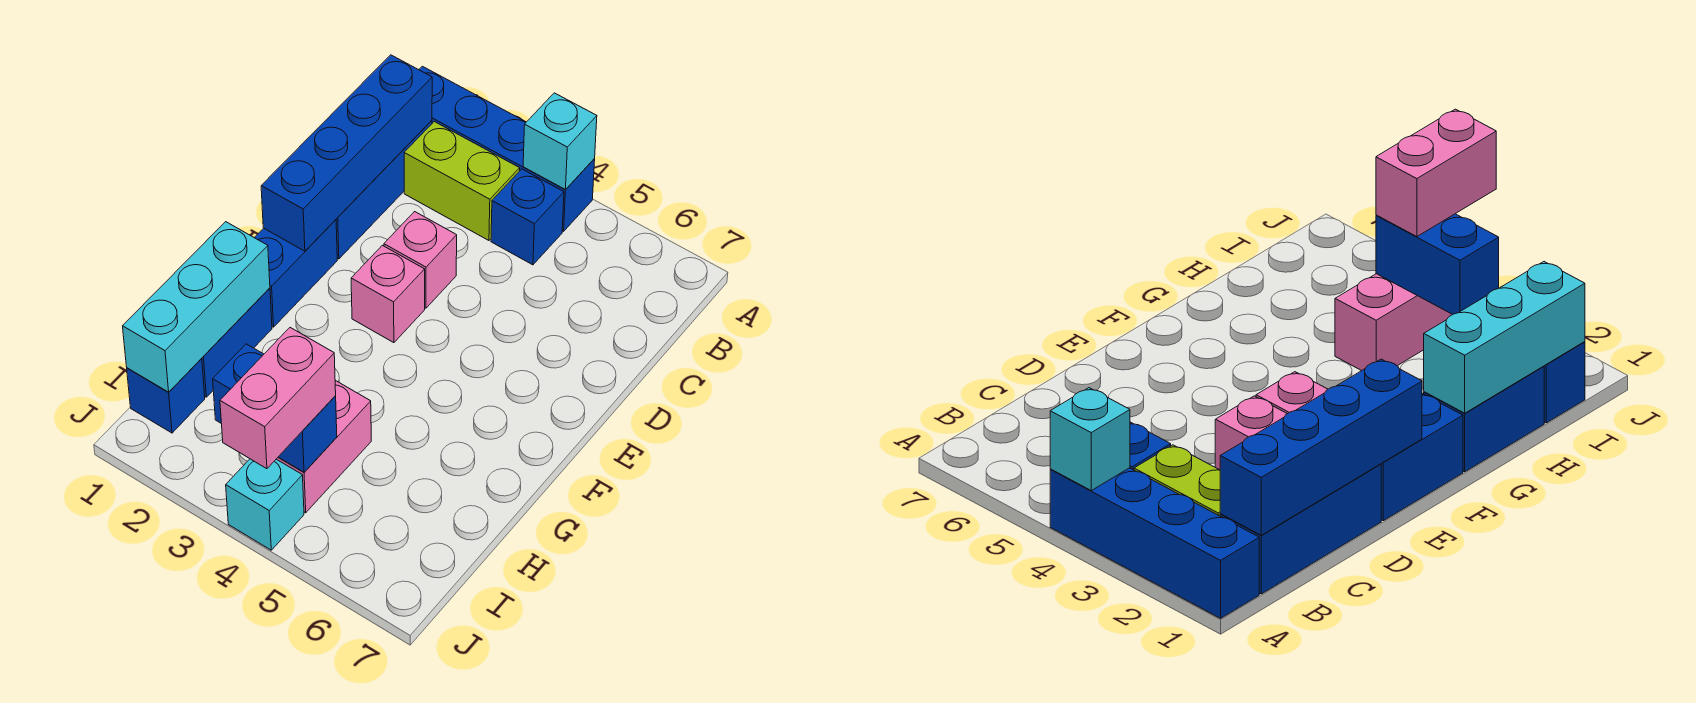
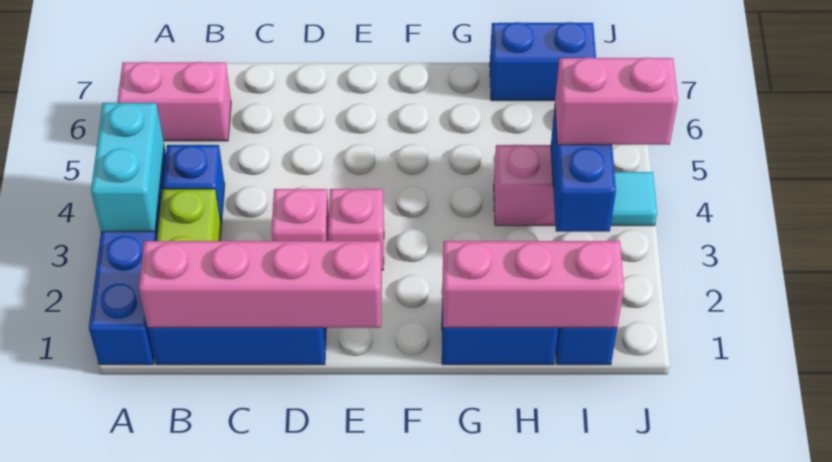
cyan 1x1 brick [523,93,597,190] -> cyan 1x2 brick [91,103,164,232]
none -> pink 1x2 brick [118,62,231,141]
blue 1x4 brick [261,55,432,251] -> pink 1x4 brick [139,241,382,328]
blue 1x2 brick [254,220,337,327] -> blue 1x2 brick moved to [490,22,596,101]
cyan 1x3 brick [123,222,270,392] -> pink 1x3 brick [443,241,624,328]
cyan 1x1 brick [226,459,304,550] -> cyan 1x1 tile [611,172,657,226]

